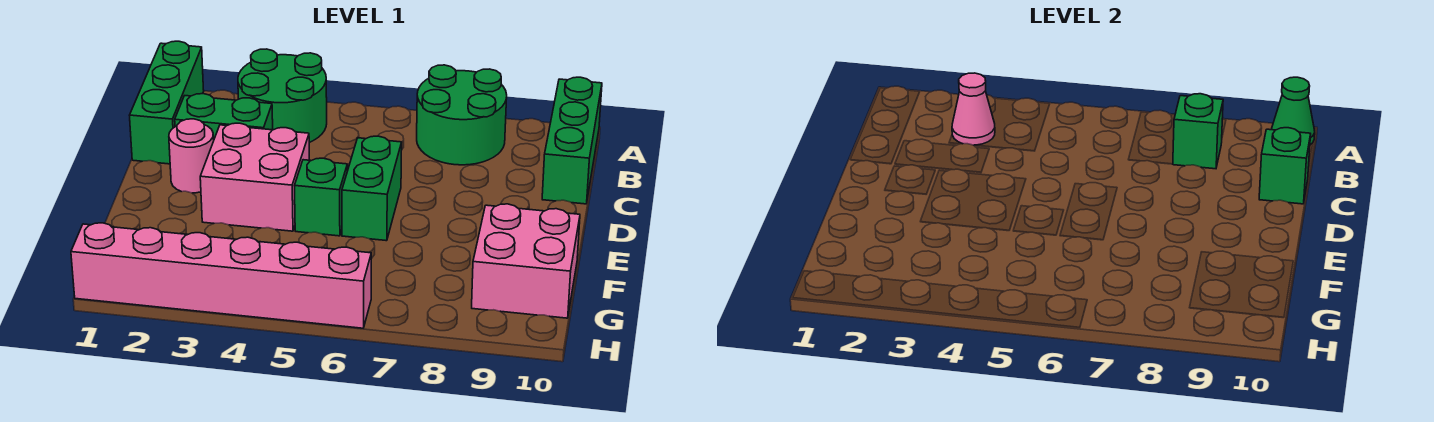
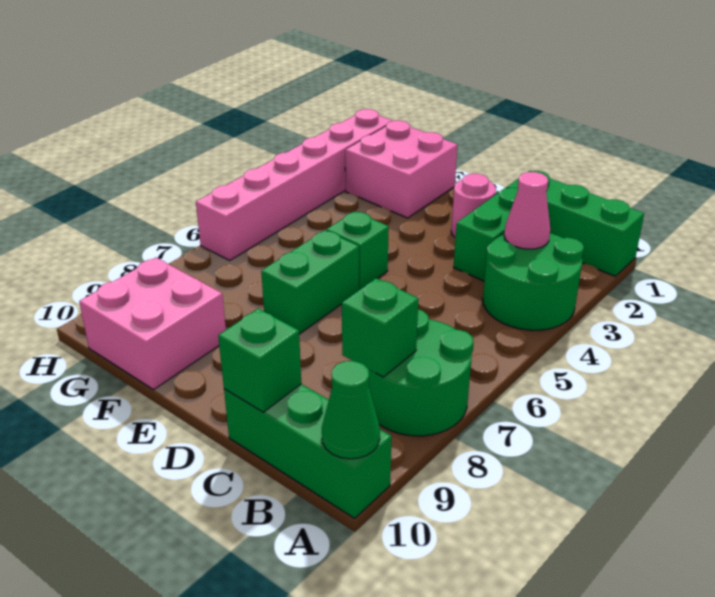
pink 2x2 brick [200,123,309,231] -> pink 2x2 brick moved to [345,120,457,218]
green 1x2 brick [342,136,402,241] -> green 1x2 brick turned to [261,230,359,334]

